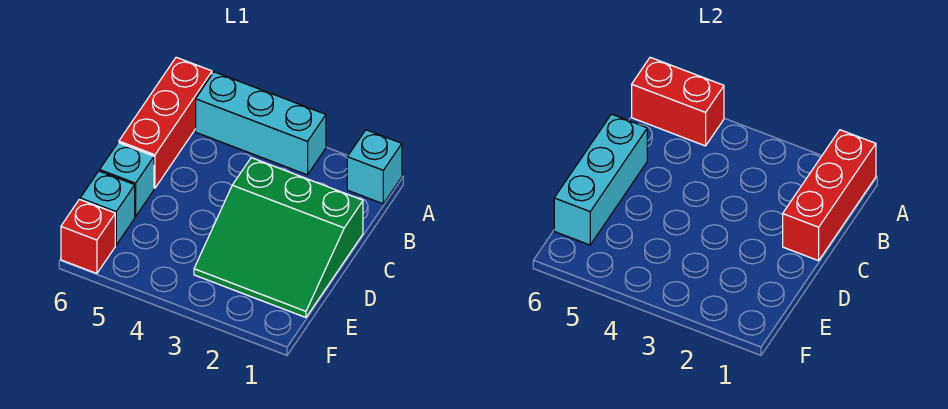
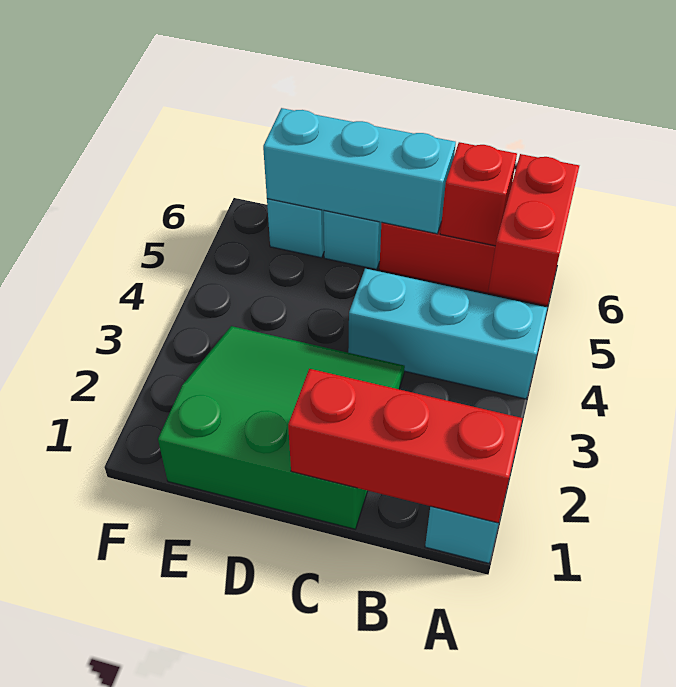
cyan 1x3 brick [196,72,326,175] -> cyan 1x3 brick turned to [348,269,547,399]
green 3x3 slope [194,158,363,317] -> green 3x3 slope turned to [158,326,405,529]
red 1x1 brick [61,199,115,274] -> red 1x1 brick moved to [440,142,517,246]

